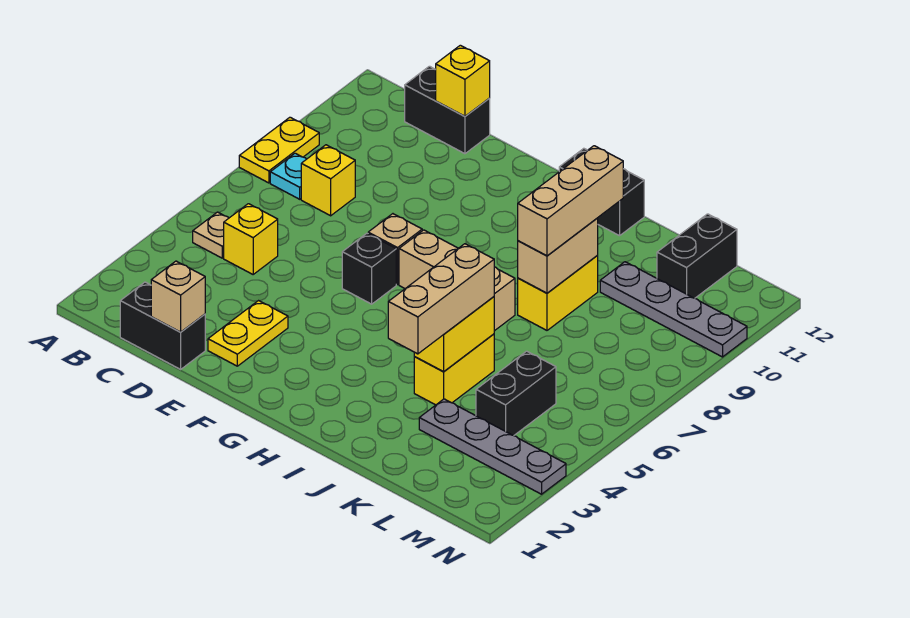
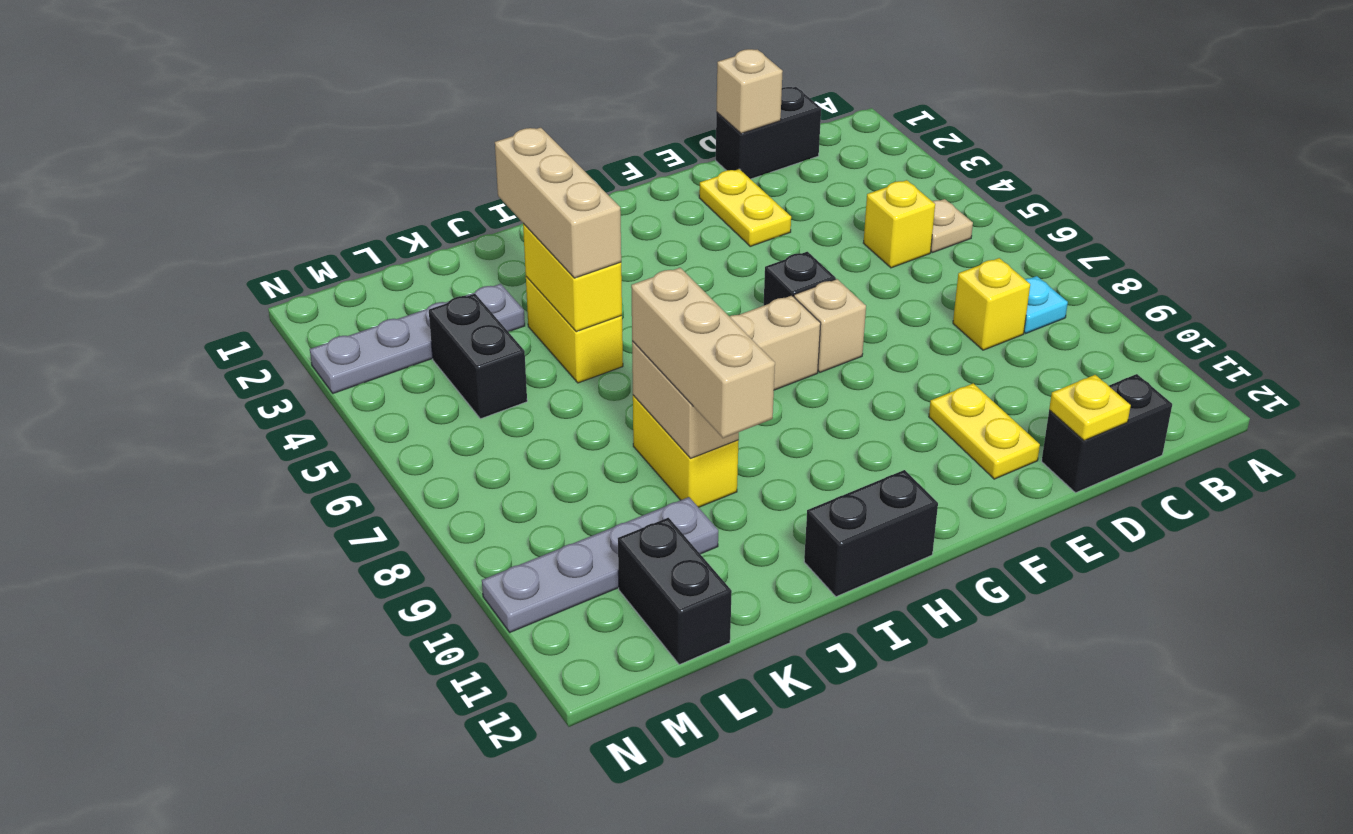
yellow 1x2 plate [239,117,319,183] -> yellow 1x2 plate moved to [929,383,1040,479]
yellow 1x1 brick [435,45,490,116] -> yellow 1x1 plate [1049,375,1131,441]

